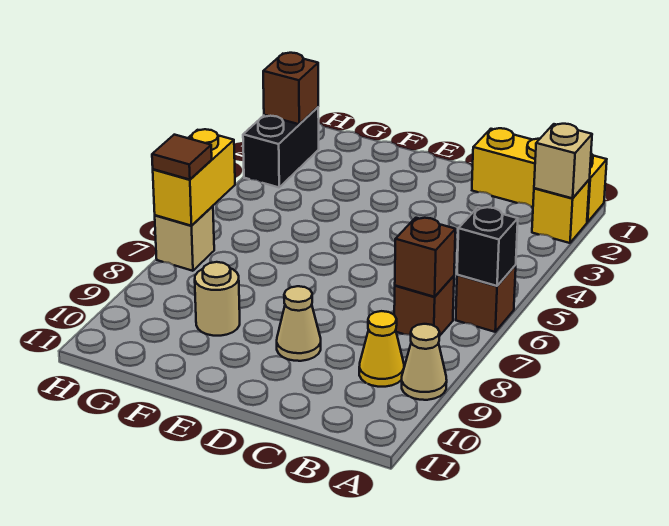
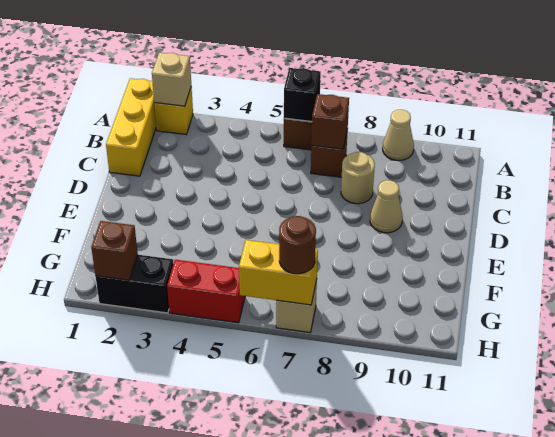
yellow 1x1 cone [359,311,404,387] -> none
tan 1x1 round brick [195,262,240,336] -> tan 1x1 round brick moved to [341,152,375,204]
none -> red 1x2 brick [167,260,245,323]
brown 1x1 tile [152,135,212,180] -> brown 1x1 round brick [279,216,316,274]

